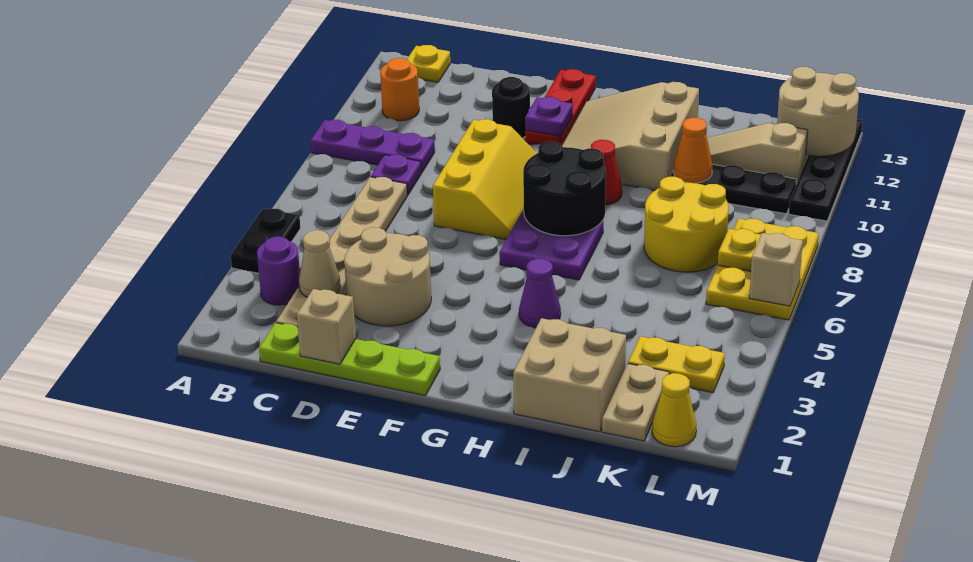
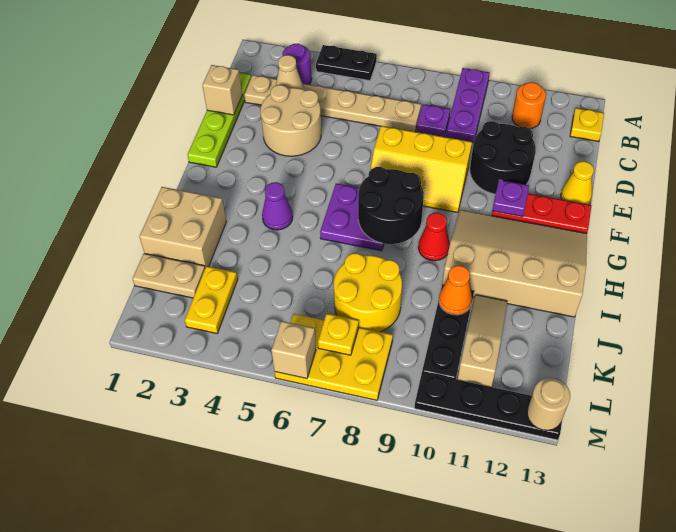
black 1x1 round brick [492,77,530,138] -> black 2x2 round brick [470,121,536,194]
tan 3x3 slope [562,82,699,190] -> tan 3x4 slope [442,210,587,317]
yellow 1x1 cone [652,373,696,447] -> yellow 1x1 cone moved to [561,161,594,205]
tan 2x2 round brick [777,67,859,156] -> tan 1x1 round brick [527,378,570,430]

